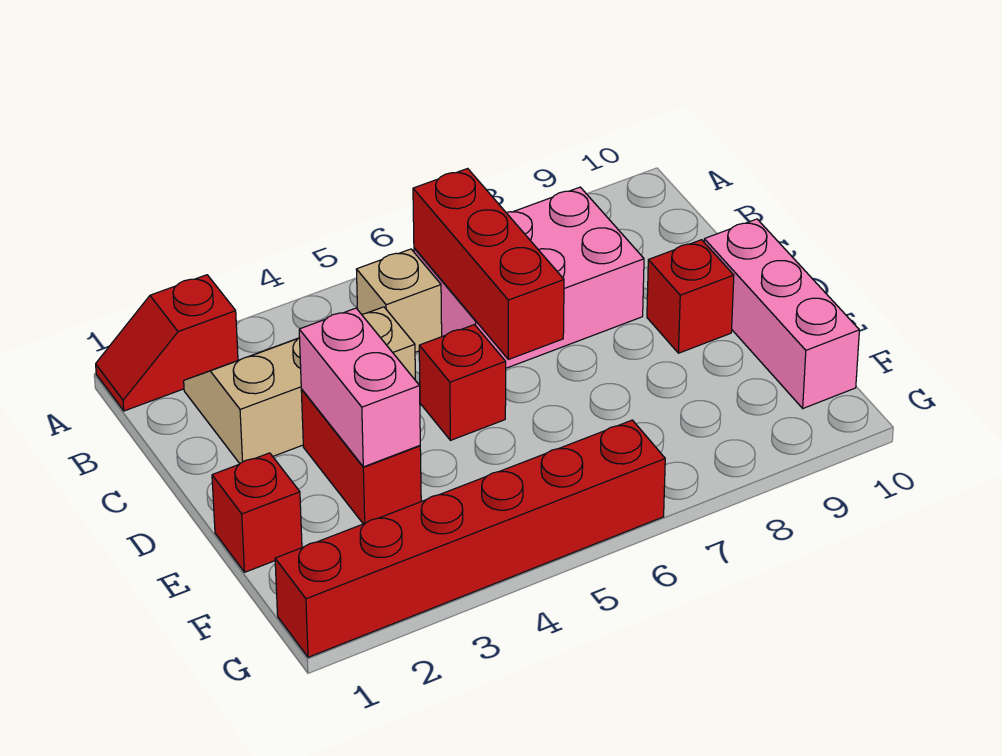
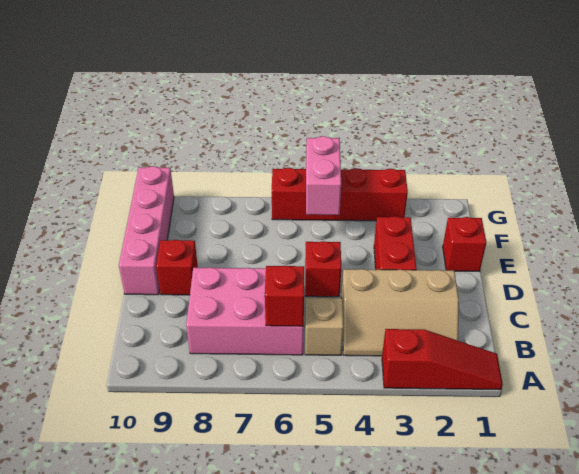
red 1x2 slope [96,275,238,411] -> red 1x3 slope [382,329,503,390]
red 1x3 brick [413,169,564,359] -> red 1x1 brick [265,266,304,326]
pink 1x2 brick [299,308,420,467] -> pink 1x2 brick moved to [306,136,341,215]
pink 1x3 brick [704,219,859,408] -> pink 1x4 brick [119,166,174,295]
red 1x6 brick [275,420,665,657] -> red 1x4 brick [272,168,408,221]

